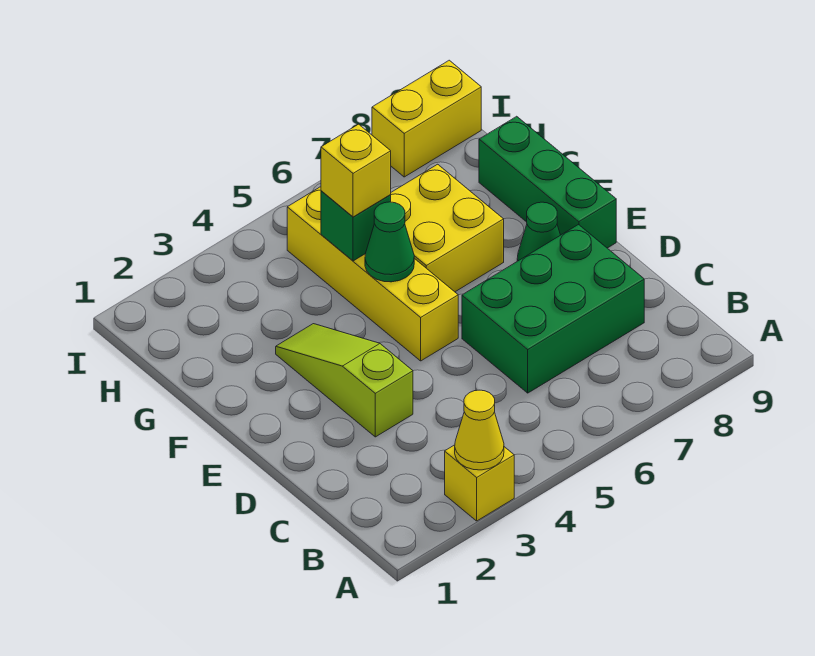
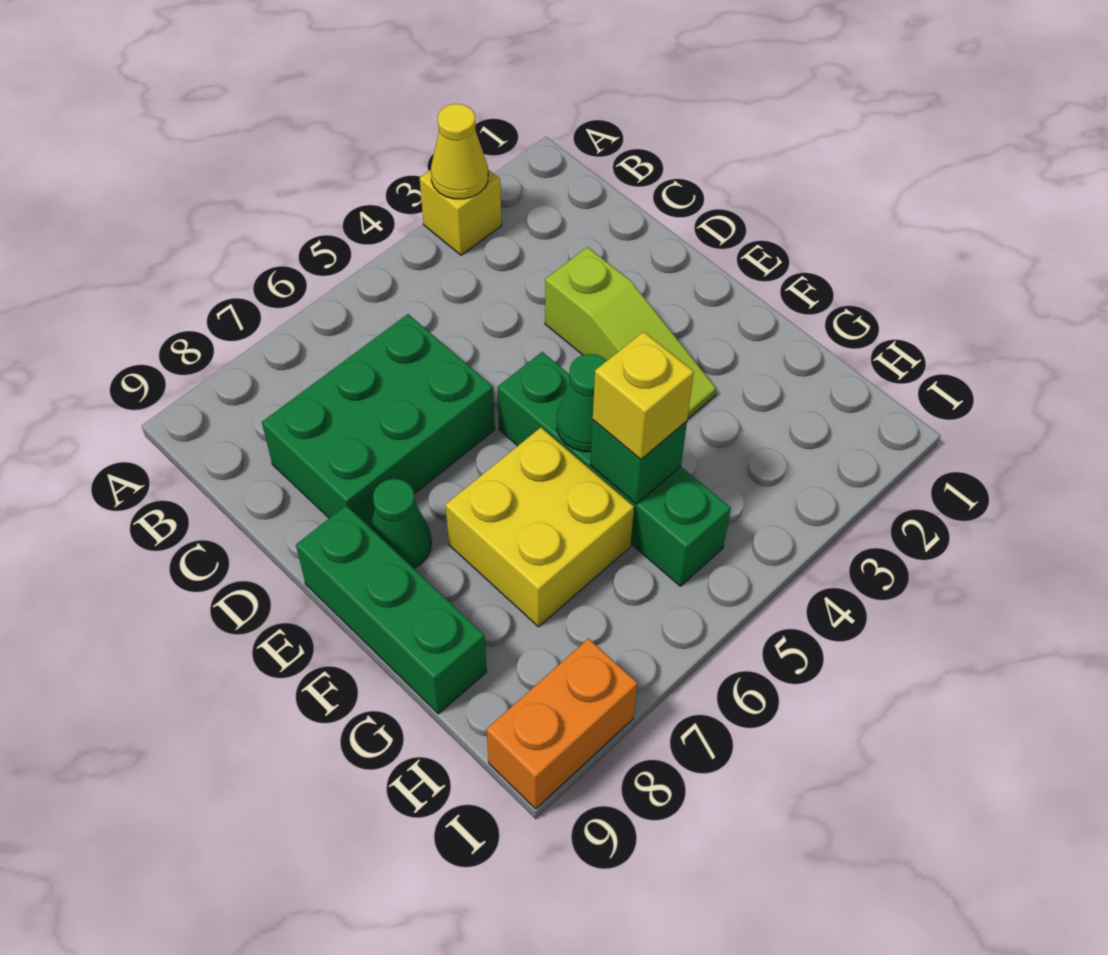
yellow 1x4 brick [287,187,458,361] -> green 1x4 brick [498,352,731,586]
yellow 1x2 brick [372,60,481,177] -> orange 1x2 brick [486,639,638,809]

